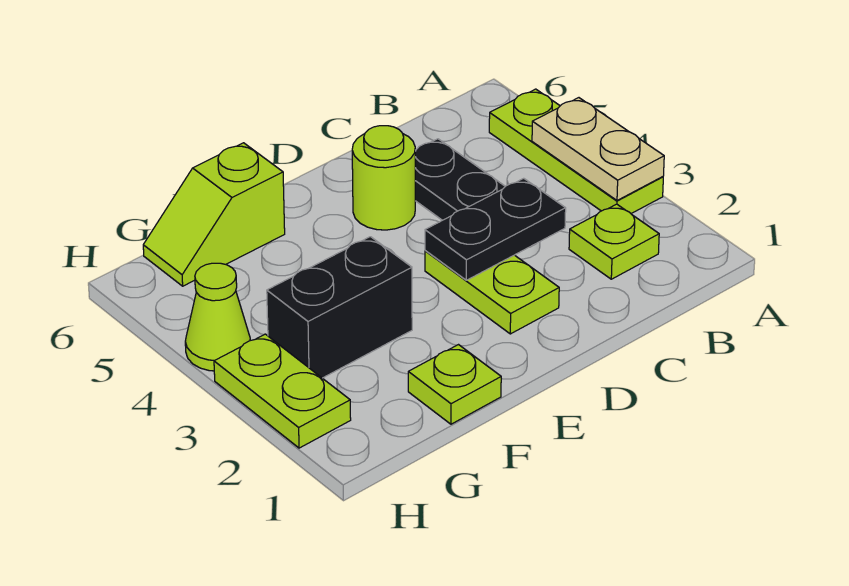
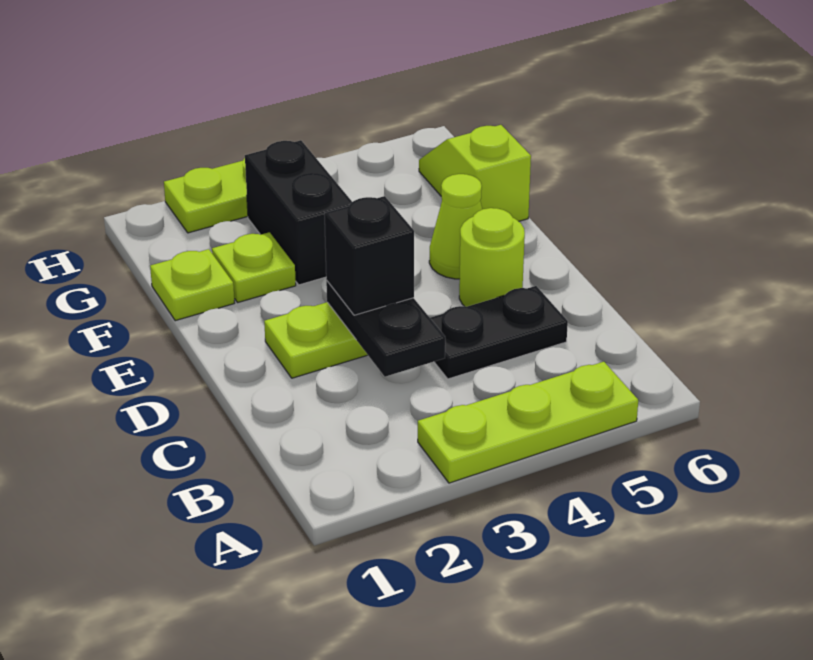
tan 1x2 plate [532,98,664,200] -> none
lime 1x1 plate [569,204,659,279] -> lime 1x1 plate moved to [212,232,296,302]
none -> black 1x1 brick [325,196,414,315]
lime 1x1 cone [185,263,250,371] -> lime 1x1 cone moved to [429,174,482,279]

